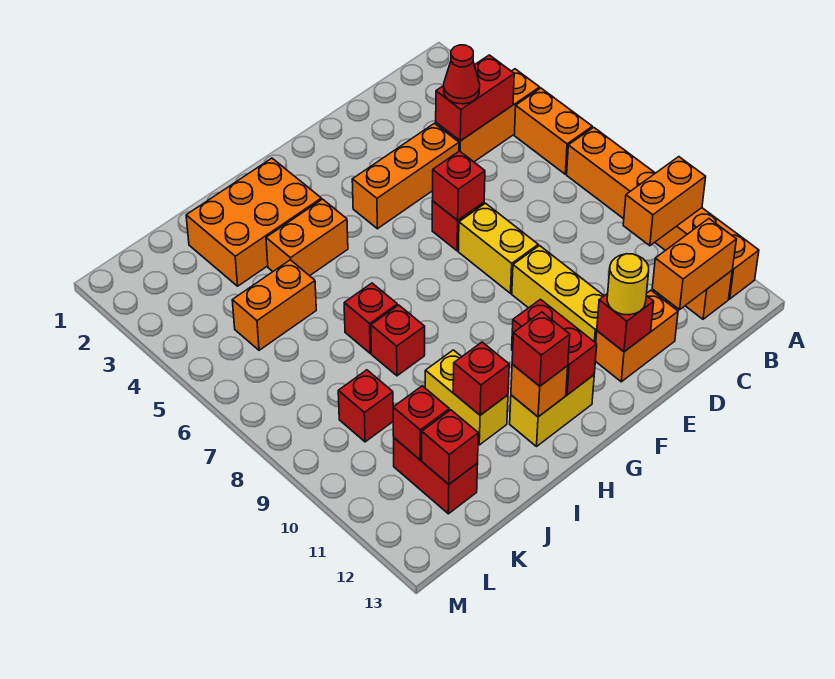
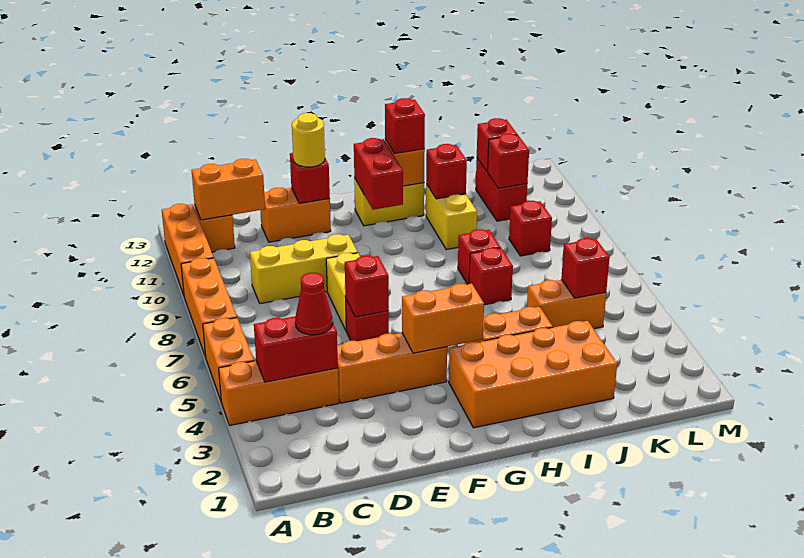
orange 1x2 brick [623,157,706,246] -> orange 1x2 brick moved to [402,284,484,353]
yellow 1x3 brick [512,246,604,343] -> yellow 1x3 brick turned to [250,234,358,304]
orange 2x3 brick [186,158,321,286] -> orange 2x4 brick [449,321,617,428]
none -> red 1x1 brick [561,238,609,298]

